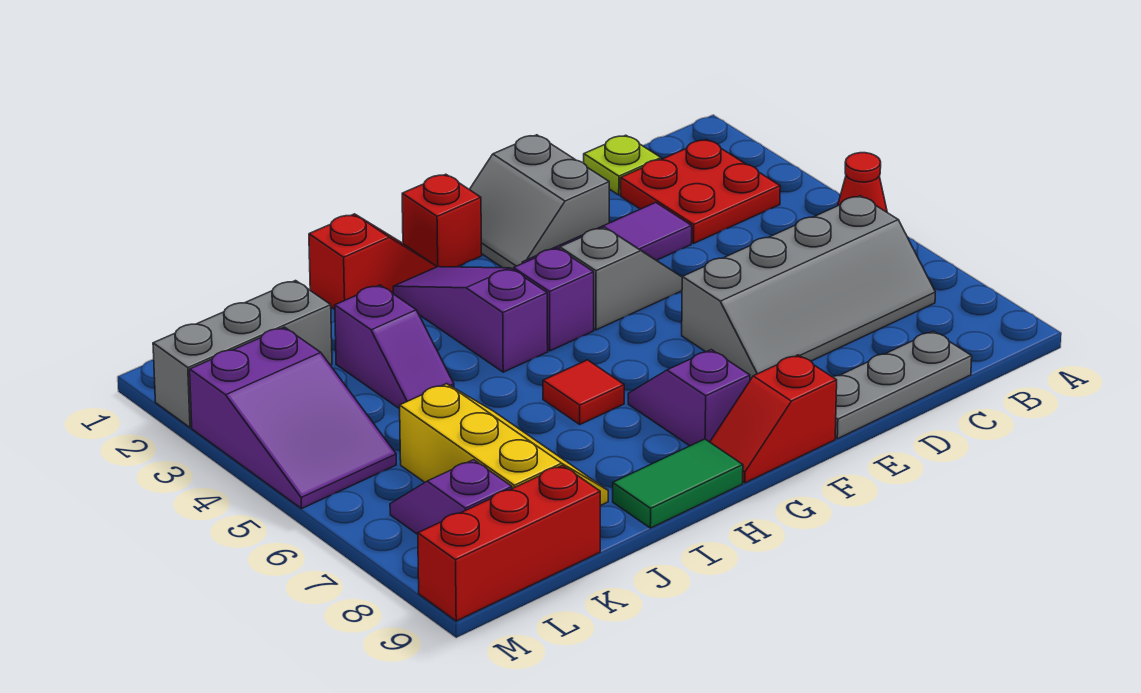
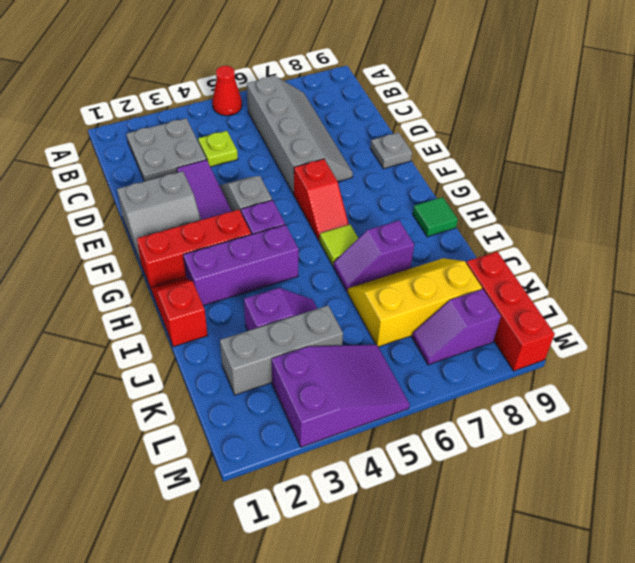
red 2x2 plate [621,139,780,243] -> grey 2x2 plate [127,118,206,181]
lime 1x1 plate [584,135,661,195] -> lime 1x1 plate moved to [198,131,238,167]
grey 1x3 plate [833,331,972,439] -> grey 1x1 plate [371,132,412,169]
red 1x2 slope [710,355,837,483] -> red 1x2 slope moved to [294,159,349,241]
red 1x1 brick [402,174,482,267] -> red 1x3 brick [137,210,251,291]
purple 1x2 slope [628,350,750,446] -> purple 1x2 slope moved to [333,221,414,292]
purple 1x3 slope [393,267,548,372] -> purple 1x3 brick [183,225,299,306]
red 1x1 tile [543,360,624,424] -> lime 1x1 tile [320,225,358,266]
green 1x2 tile [613,439,743,528] -> green 1x1 tile [413,197,458,237]
grey 1x3 brick [153,281,332,428] -> grey 1x3 brick turned to [220,306,343,395]

